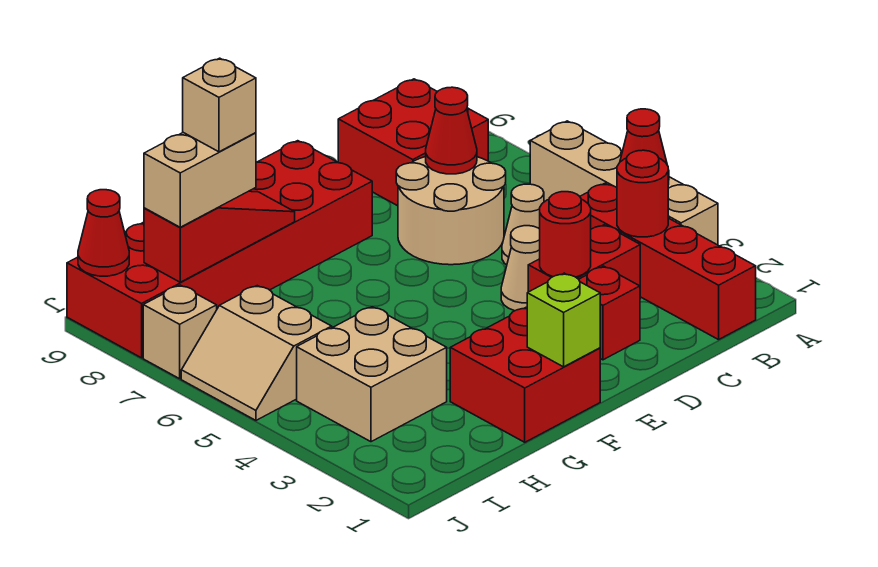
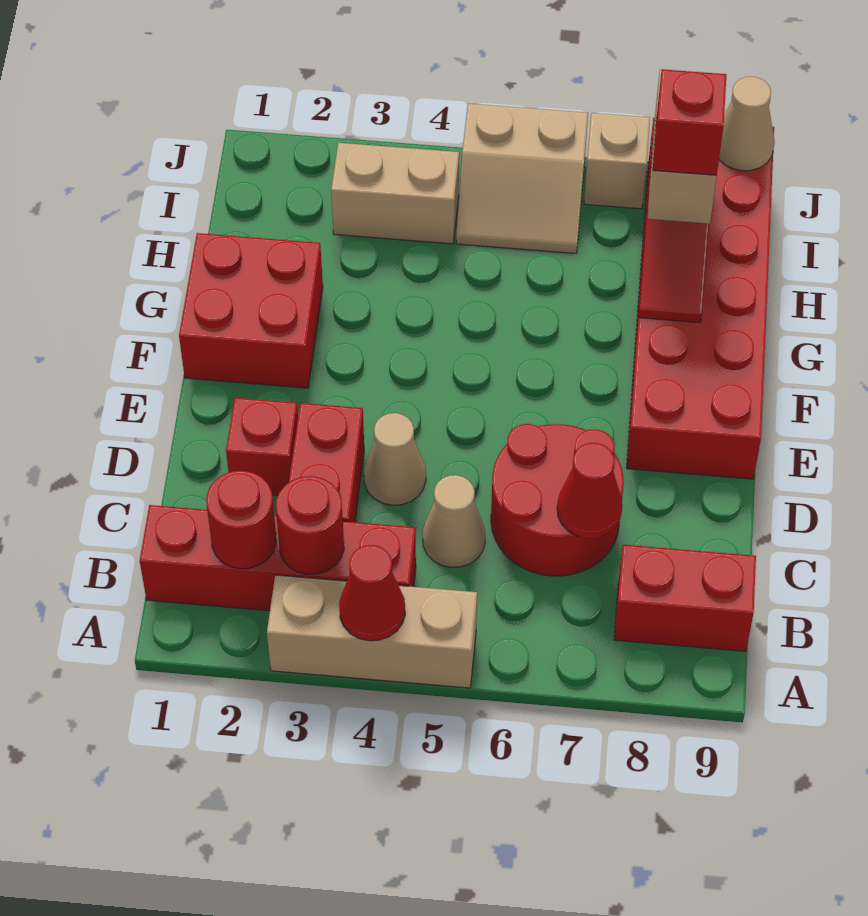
tan 1x4 brick [530,121,718,245] -> tan 1x3 brick [267,575,477,688]
red 2x2 brick [338,79,488,206] -> red 1x2 brick [614,545,756,651]
tan 2x2 round brick [396,157,506,265] -> red 2x2 round brick [491,424,624,576]
red 1x1 round brick [540,192,591,277] -> red 1x1 round brick moved to [206,471,276,569]
lime 1x1 brick [527,273,600,367] -> none
tan 2x2 brick [297,307,447,442] -> tan 1x2 brick [331,143,459,244]
tan 1x1 brick [183,58,256,152] -> red 1x1 brick [653,69,726,175]
tan 2x2 slope [181,286,332,420] -> tan 2x2 slope turned to [456,104,588,253]
red 1x1 cone [78,190,129,276] -> tan 1x1 cone [719,77,775,171]

